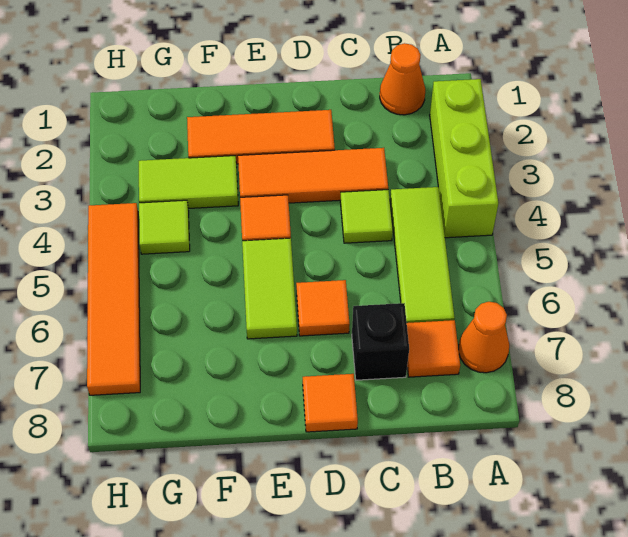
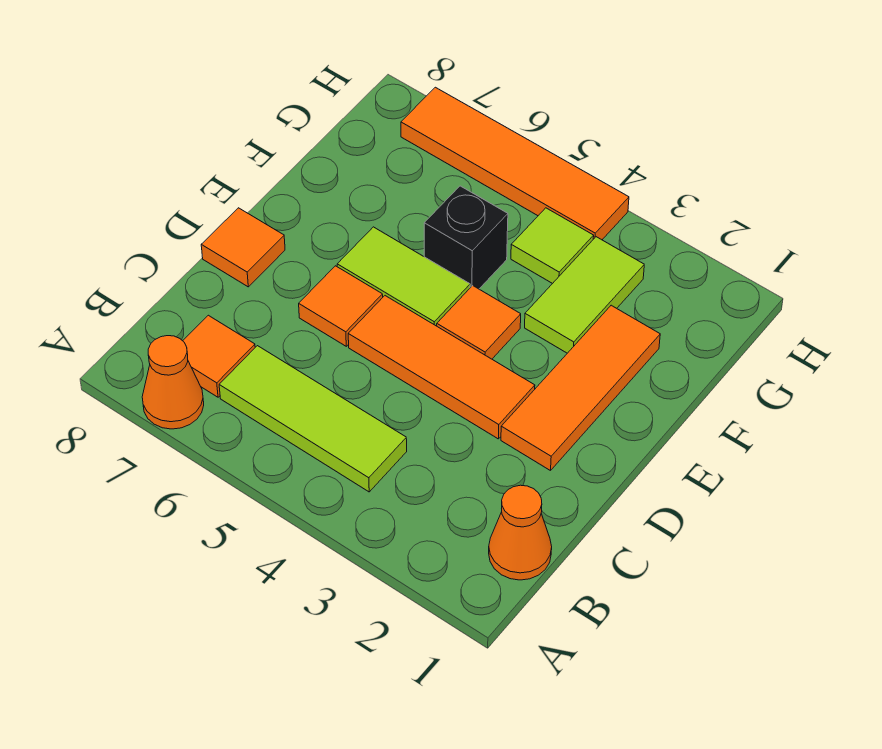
lime 1x3 brick [430,79,498,238] -> none
orange 1x3 tile [238,148,388,203] -> orange 1x3 tile turned to [348,296,535,439]
lime 1x1 tile [340,190,393,243] -> none
black 1x1 brick [352,303,409,380] -> black 1x1 brick moved to [424,186,508,289]

